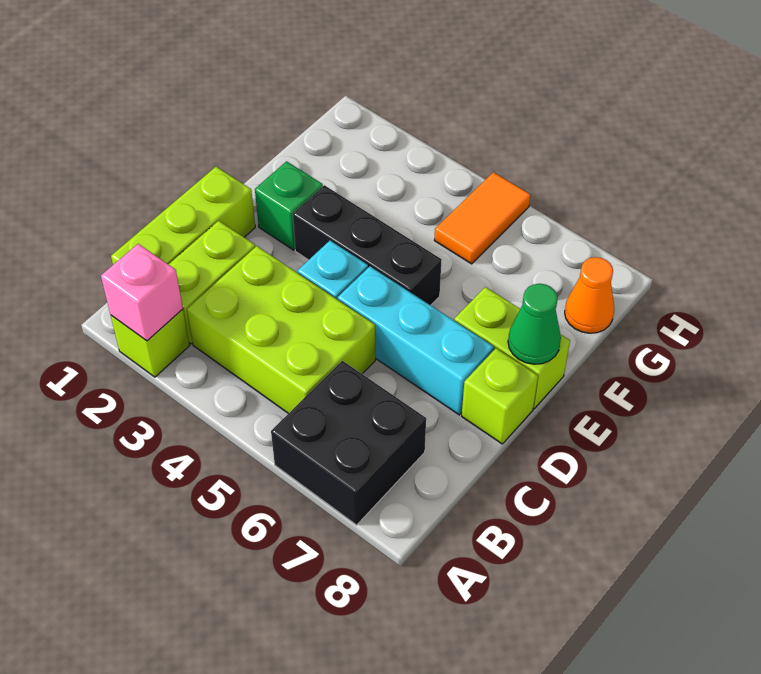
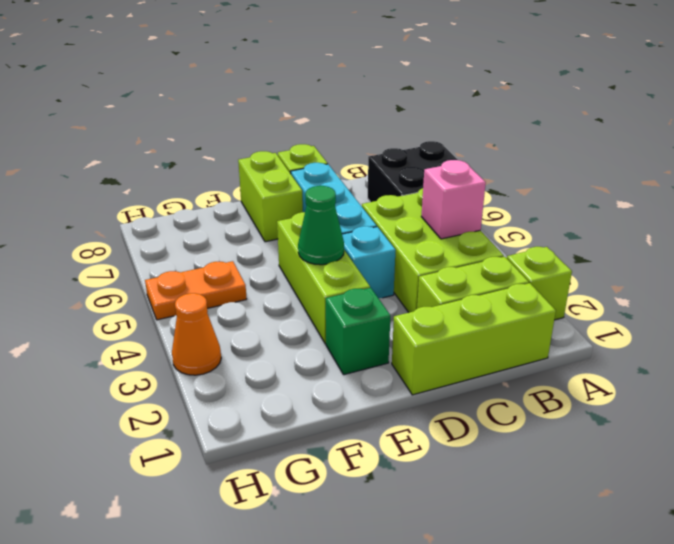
pink 1x1 brick [101,244,183,341] -> pink 1x1 brick moved to [421,160,486,239]
black 1x3 brick [293,185,442,305] -> lime 1x3 brick [277,212,370,344]
green 1x1 cone [508,284,561,364] -> green 1x1 cone moved to [298,186,344,265]
orange 1x2 tile [434,172,530,264] -> orange 1x2 plate [145,261,247,320]
orange 1x1 cone [565,257,614,333] -> orange 1x1 cone moved to [172,293,221,375]

